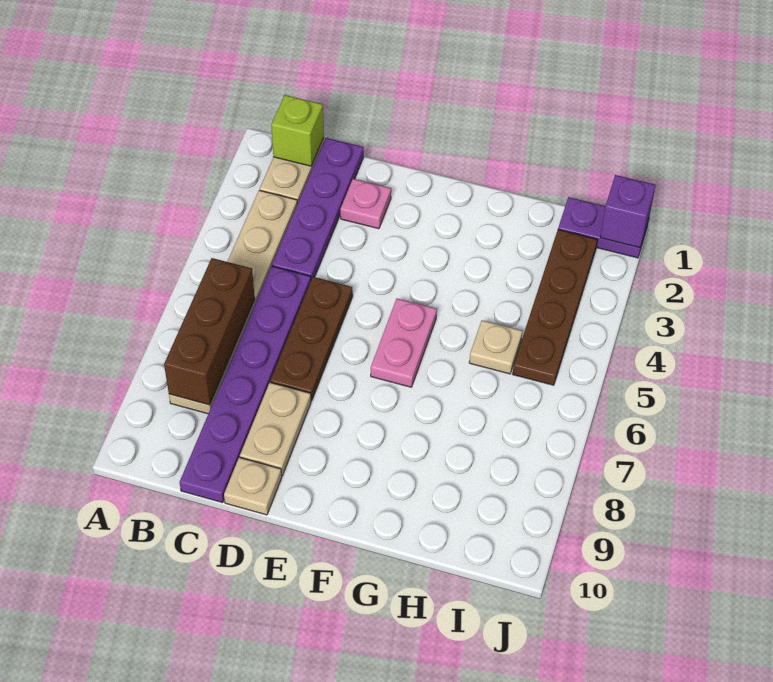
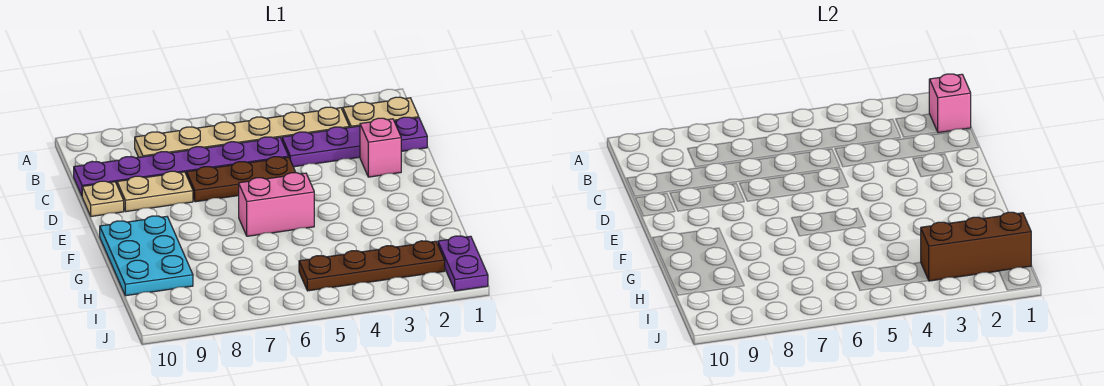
lime 1x1 brick [271,95,324,166] -> pink 1x1 brick [929,74,971,133]
brown 1x3 brick [164,258,255,405] -> brown 1x3 brick moved to [921,212,1031,281]
pink 1x1 plate [340,179,391,229] -> pink 1x1 brick [360,118,401,177]
pink 1x2 plate [371,298,437,387] -> pink 1x2 brick [239,173,314,236]
none -> cyan 2x3 plate [100,216,193,296]
tan 1x1 plate [469,320,522,374] -> none
purple 1x1 brick [600,175,656,248] -> none

